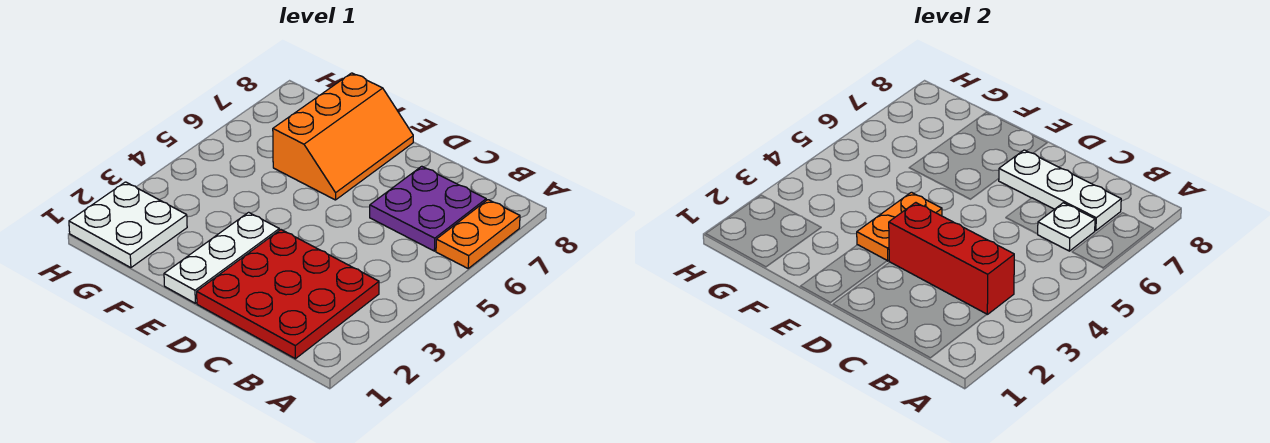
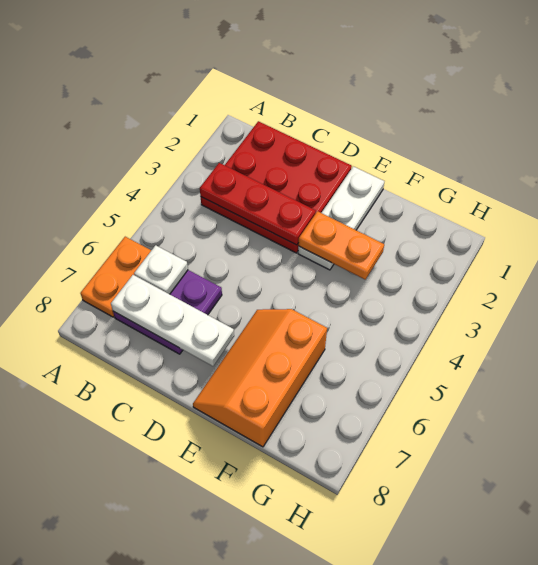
red 1x3 brick [889,203,1014,314] -> red 1x3 plate [200,163,316,245]
orange 1x2 plate [857,192,942,261] -> orange 1x2 plate turned to [298,211,384,279]
white 2x2 plate [69,182,187,268] -> none

